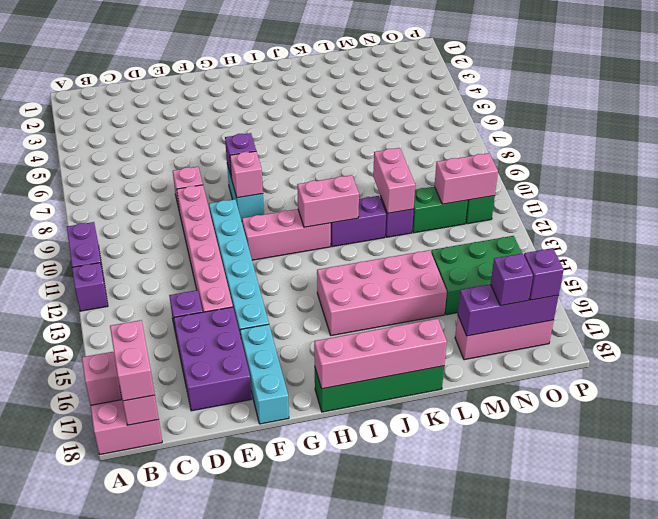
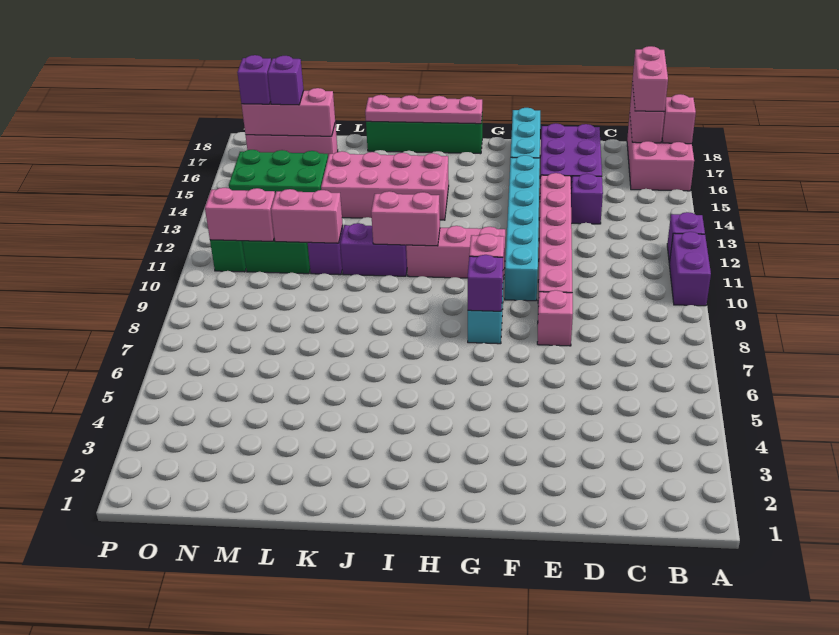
pink 1x4 brick [314,319,447,389] -> pink 1x4 plate [365,95,482,124]
pink 1x2 brick [373,148,415,213] -> pink 1x2 brick turned to [271,189,343,243]
purple 1x3 brick [458,284,559,336] -> pink 1x3 brick [242,88,335,136]

